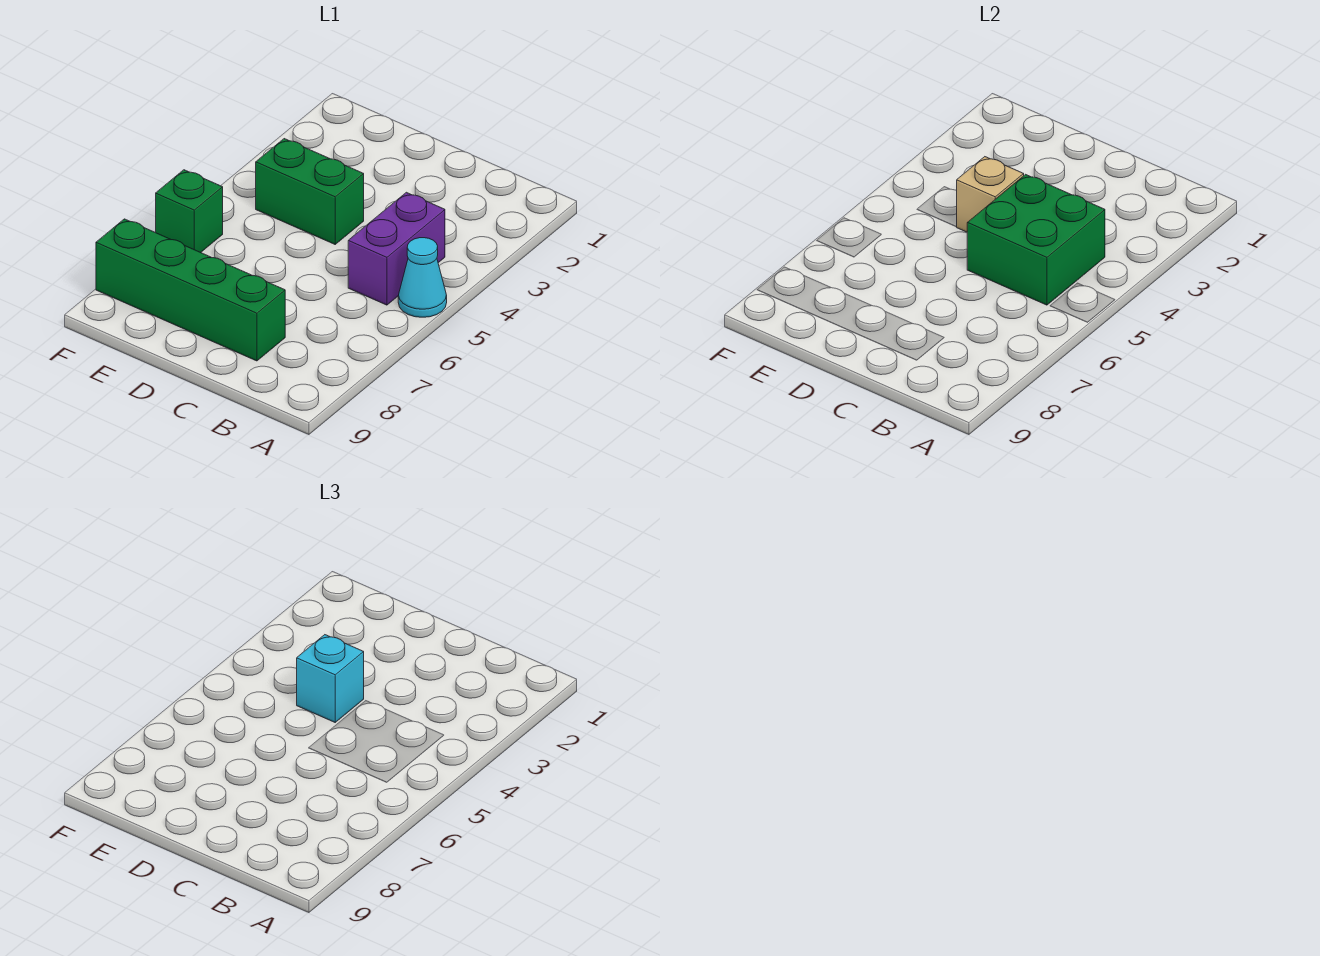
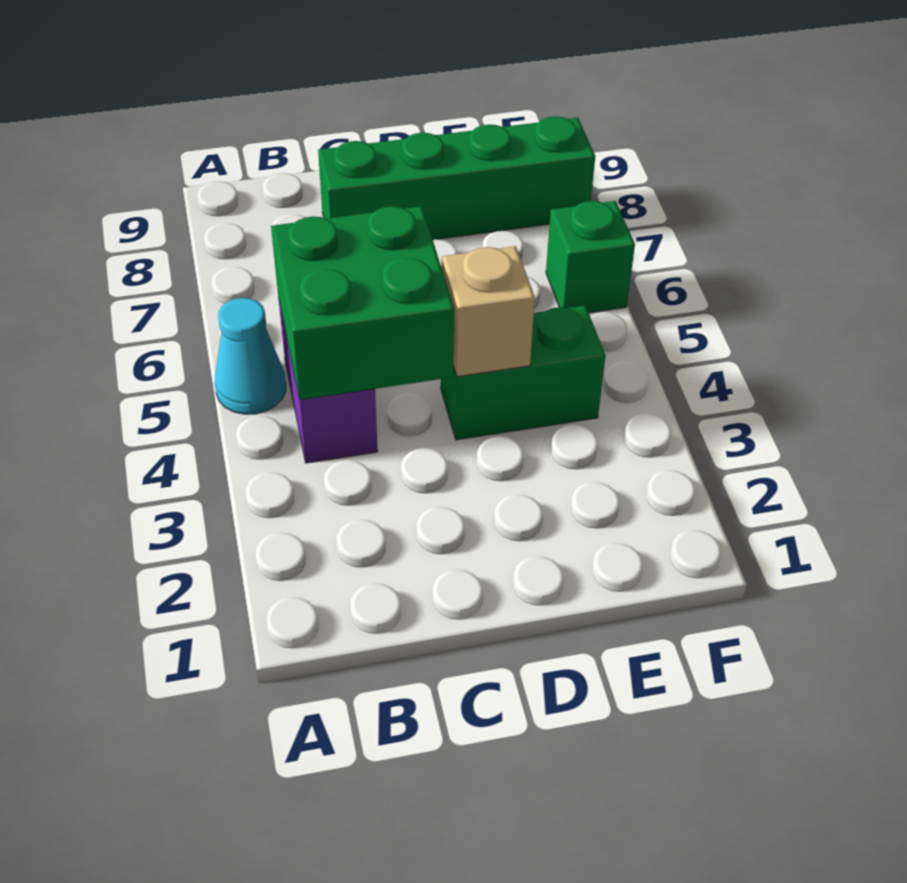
cyan 1x1 brick [297,635,364,722] -> none

